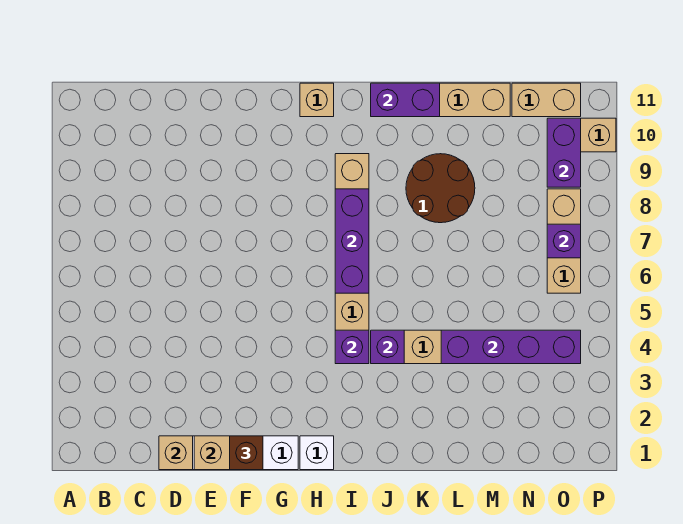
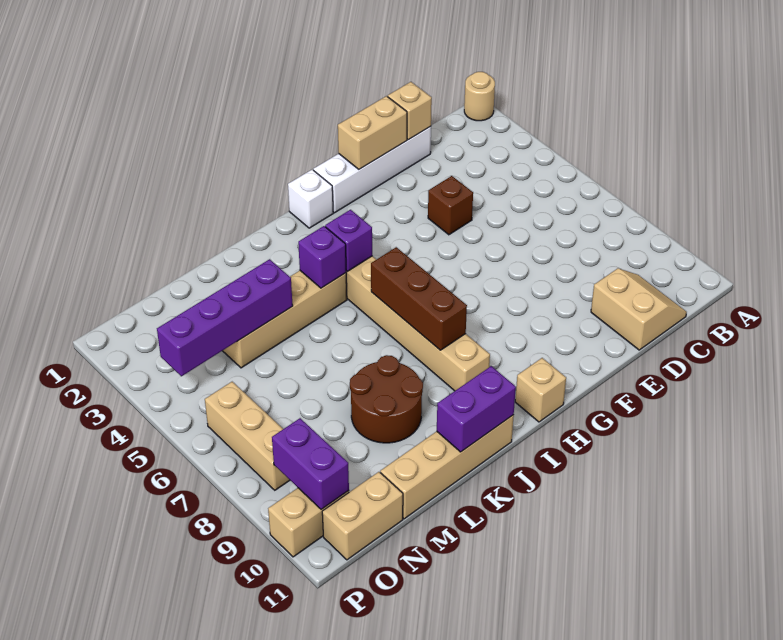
none -> tan 1x1 round brick [464,72,495,121]
none -> tan 2x2 slope [591,268,687,350]
brown 1x1 brick [230,436,263,470] -> brown 1x1 brick moved to [428,176,473,235]
purple 1x3 brick [335,189,369,293] -> brown 1x3 brick [371,247,467,350]
purple 1x1 brick [547,224,581,258] -> none

